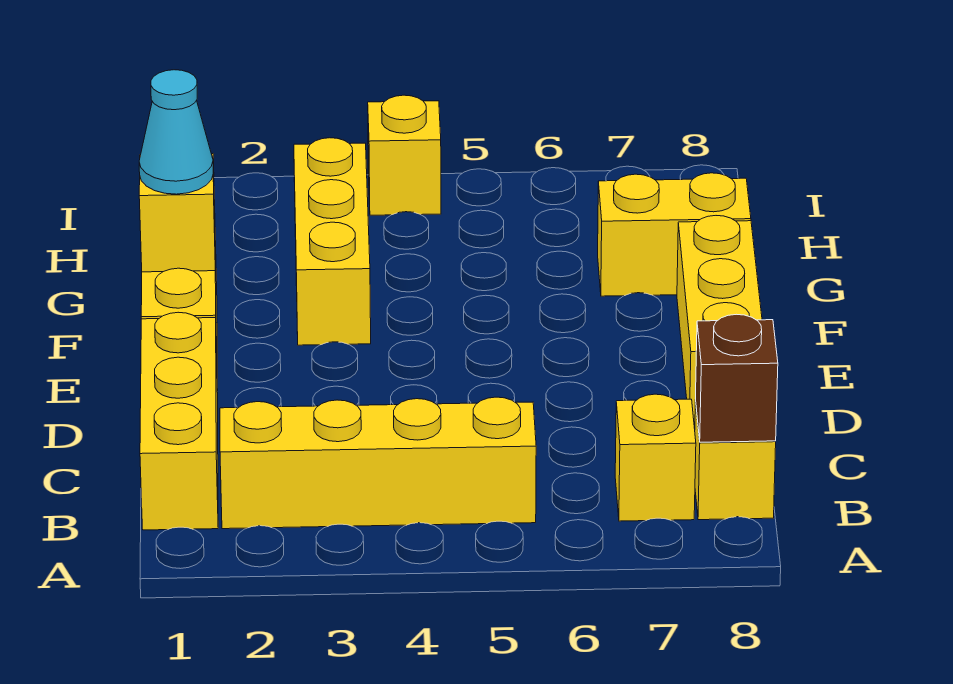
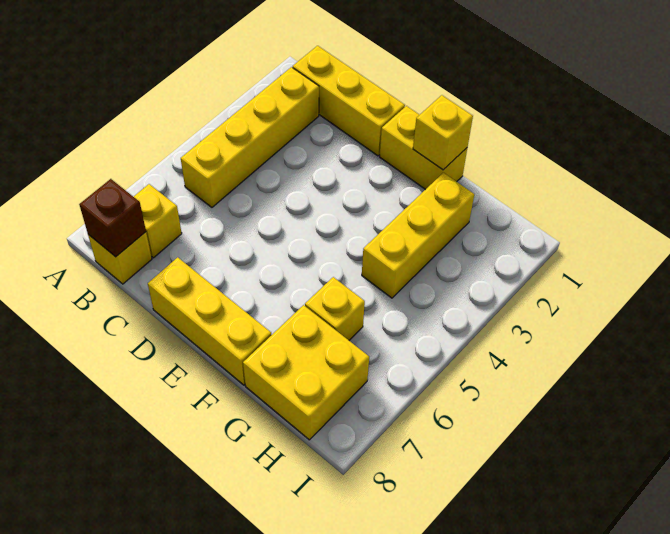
cyan 1x1 cone [139,70,213,194] -> none
yellow 1x3 brick [294,138,371,345] -> yellow 1x3 brick turned to [362,173,474,298]
yellow 1x2 brick [598,173,751,296] -> yellow 2x2 brick [243,305,369,440]
yellow 1x1 brick [368,95,441,215] -> yellow 1x1 brick moved to [305,277,365,340]

